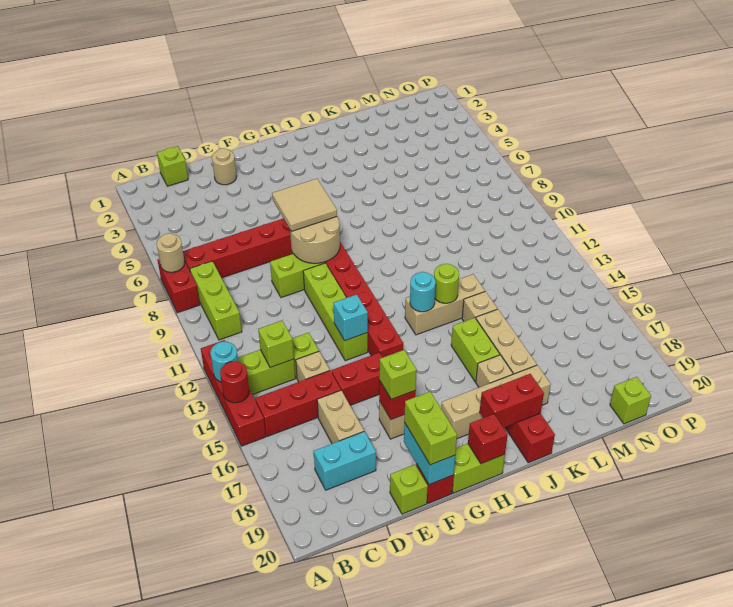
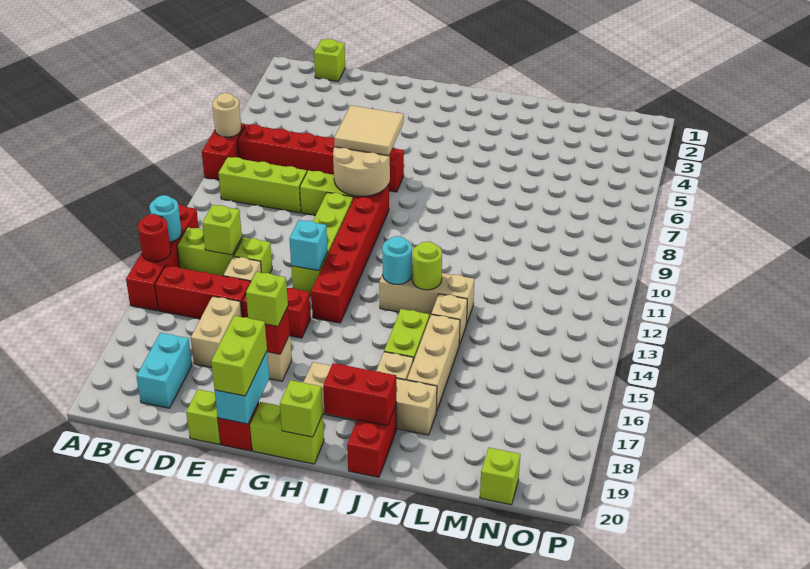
lime 1x3 brick [190,261,242,340] -> lime 1x3 brick turned to [218,157,307,213]
cyan 1x2 brick [314,431,376,490] -> cyan 1x2 brick turned to [136,333,192,408]
tan 1x1 round brick [212,148,237,185] -> none
red 1x1 brick [468,414,508,464] -> lime 1x1 brick [280,380,323,437]

